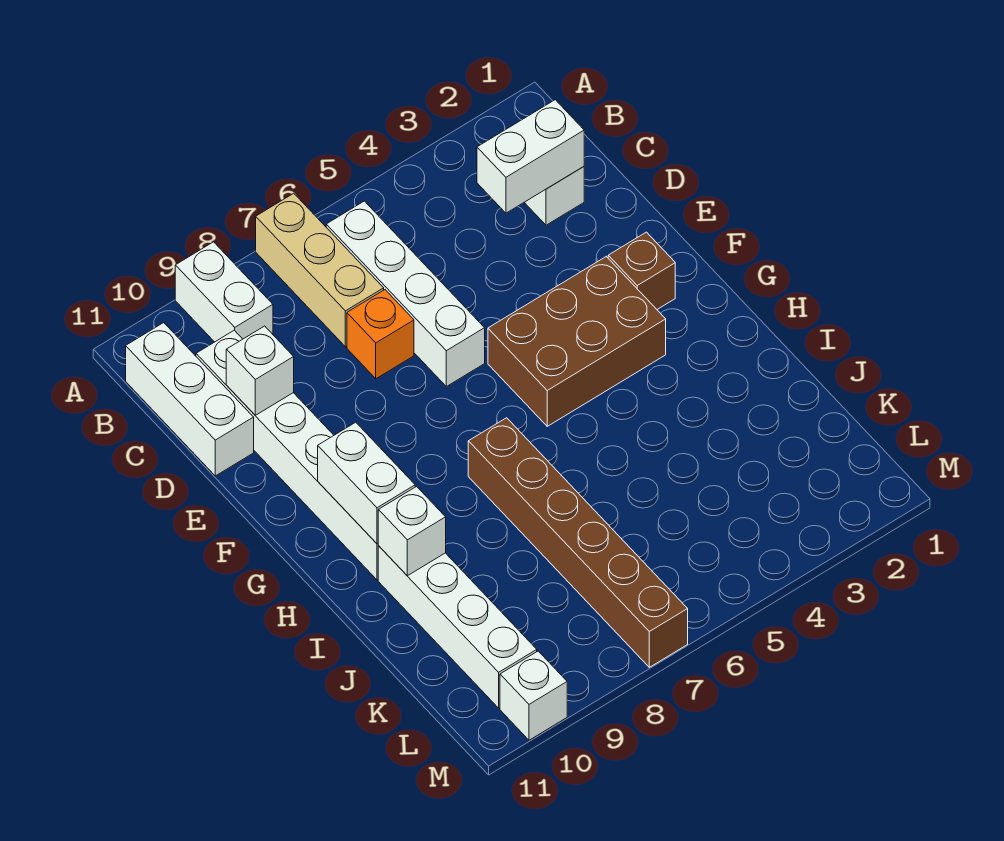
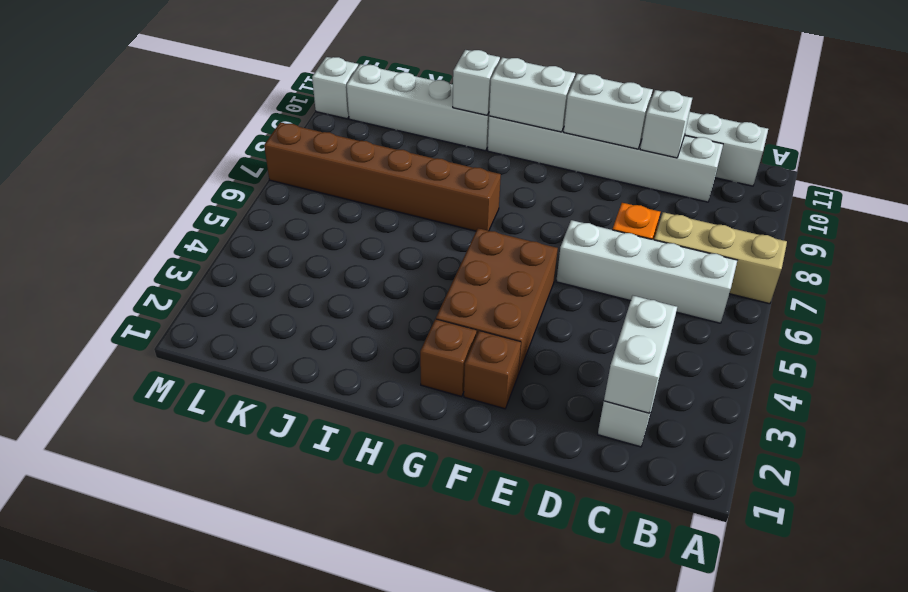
white 1x2 brick [175,242,273,342] -> white 1x2 brick moved to [564,73,653,149]
none -> brown 1x1 brick [420,319,477,397]

